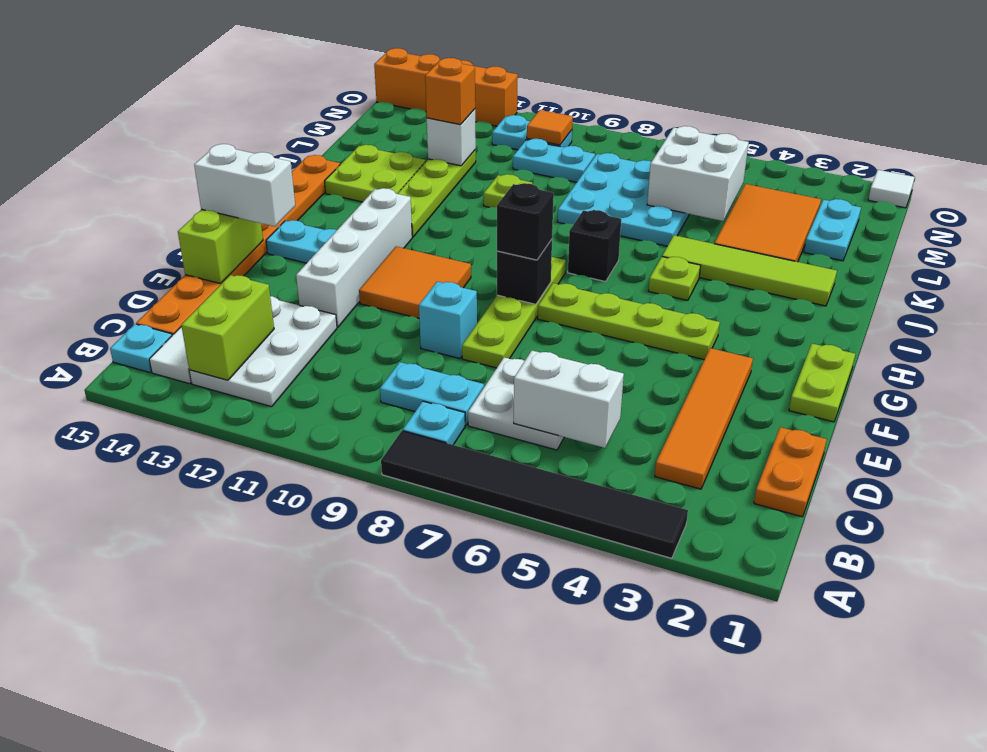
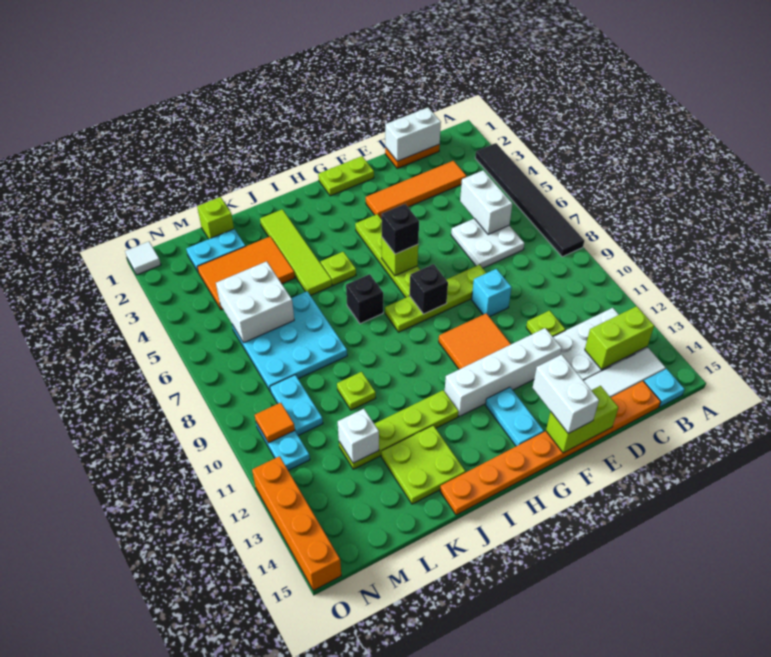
cyan 1x1 plate [403,401,465,445] -> none
none -> white 1x2 brick [385,108,441,161]
cyan 1x2 plate [380,362,484,425] -> none
none -> lime 1x1 plate [526,310,565,337]
none -> lime 1x1 brick [382,238,418,276]
black 1x1 brick [497,183,554,260] -> black 1x1 brick moved to [382,204,419,254]
none -> lime 1x1 brick [197,197,234,239]
orange 1x1 brick [425,58,475,125] -> none

